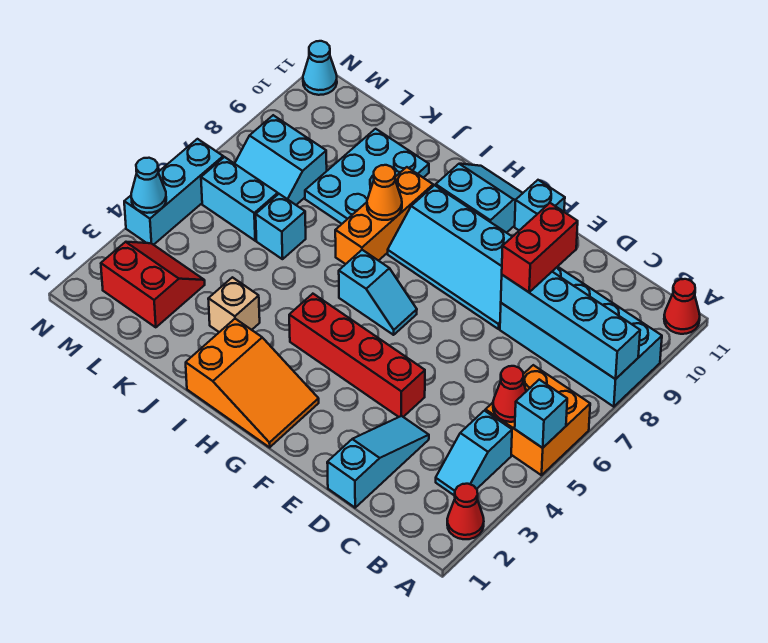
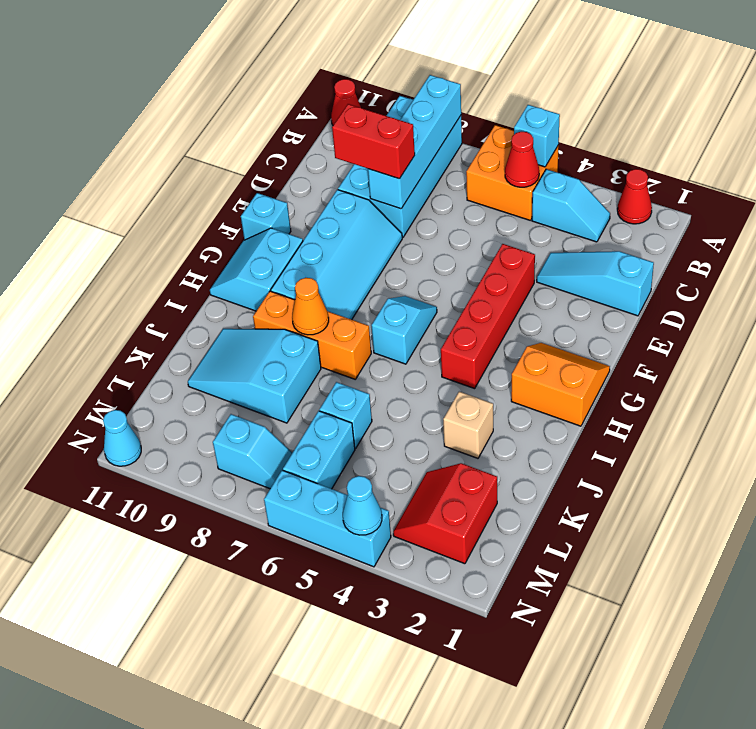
orange 2x3 slope [186,319,319,447] -> orange 2x2 slope [511,343,610,426]
cyan 2x3 plate [305,129,429,224] -> cyan 2x3 slope [188,329,321,423]
cyan 2x2 slope [235,115,327,205] -> cyan 1x2 slope [213,414,292,489]

